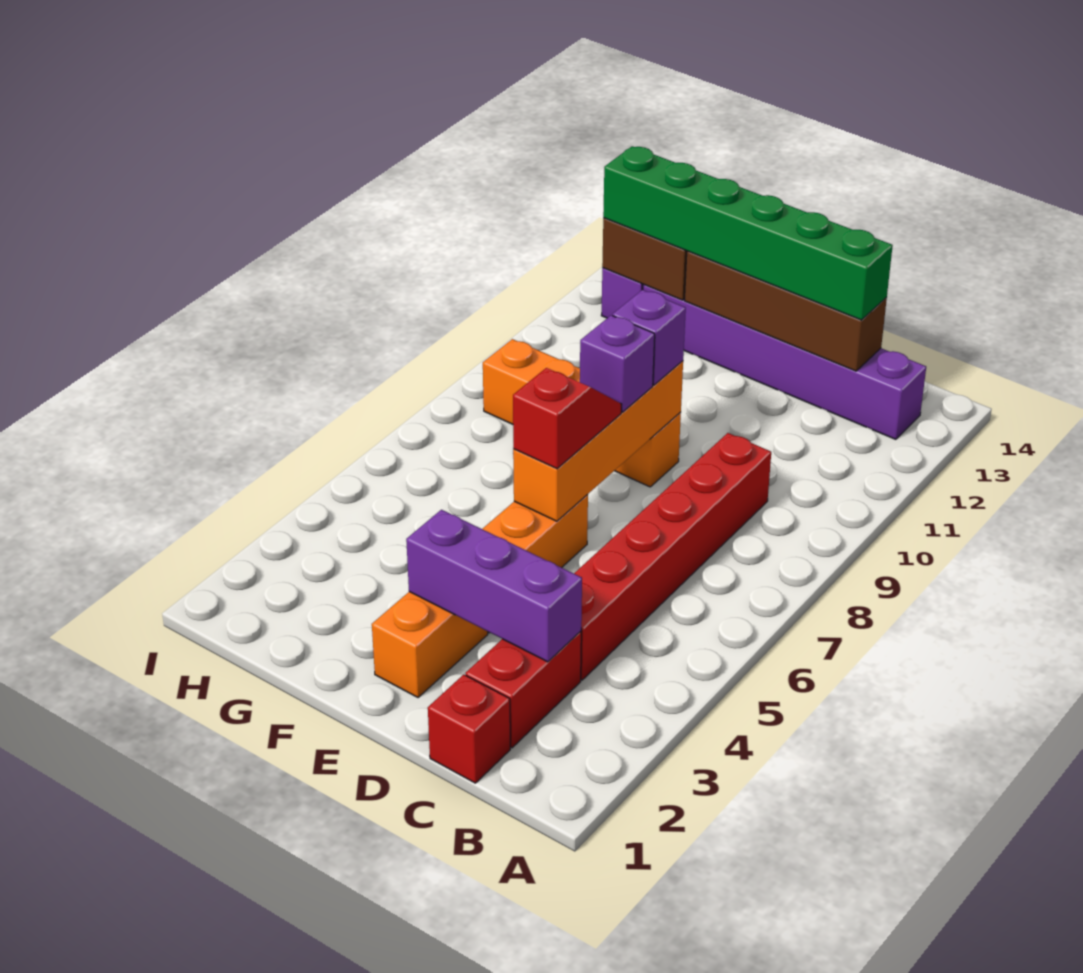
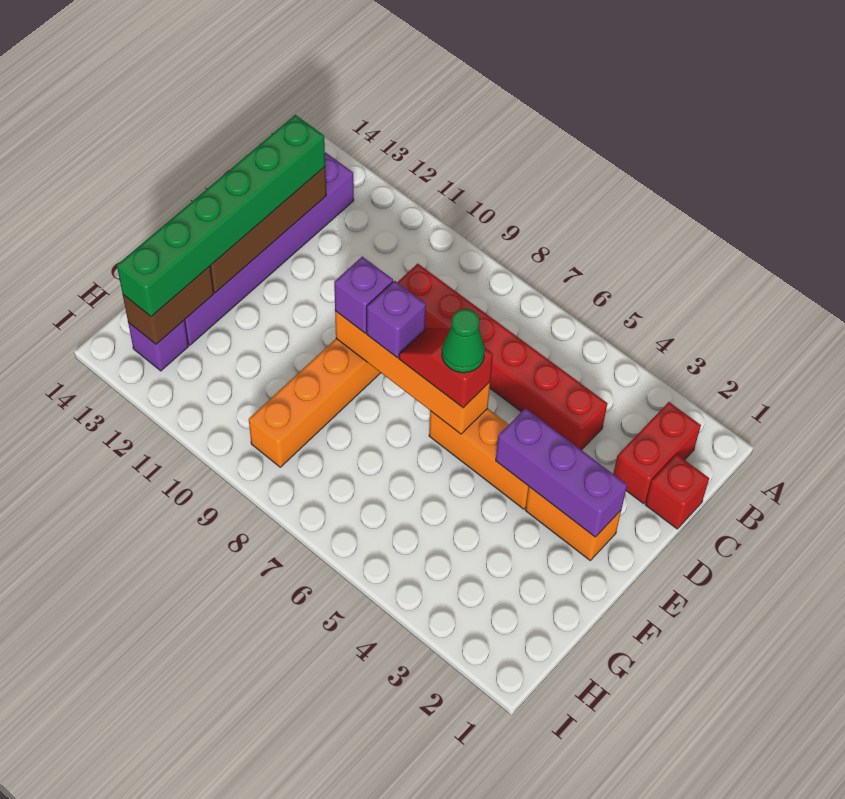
red 1x2 brick [465,631,581,748] -> red 1x2 brick turned to [613,402,701,504]
purple 1x3 brick [406,510,582,662] -> purple 1x3 brick turned to [496,408,627,537]
none -> green 1x1 cone [442,309,485,373]

